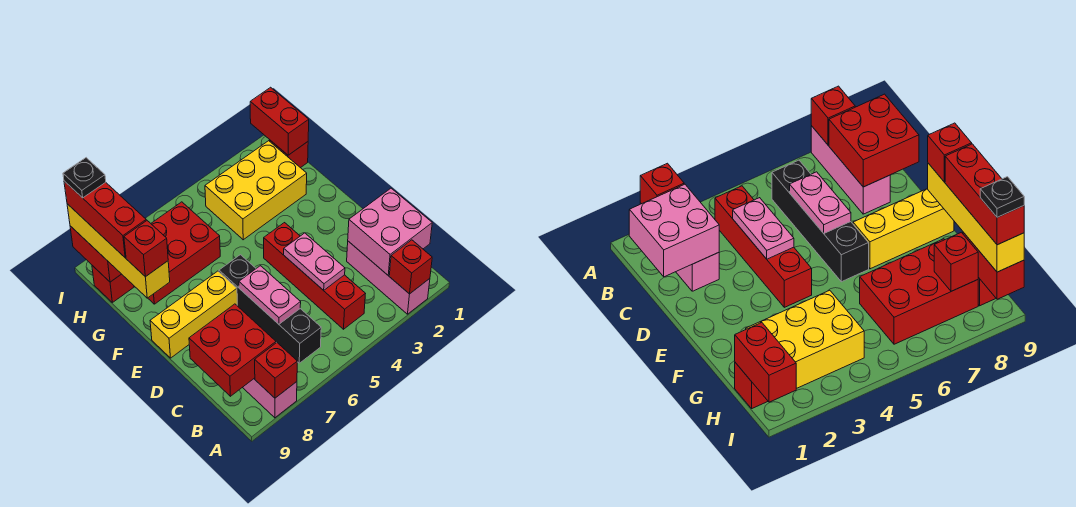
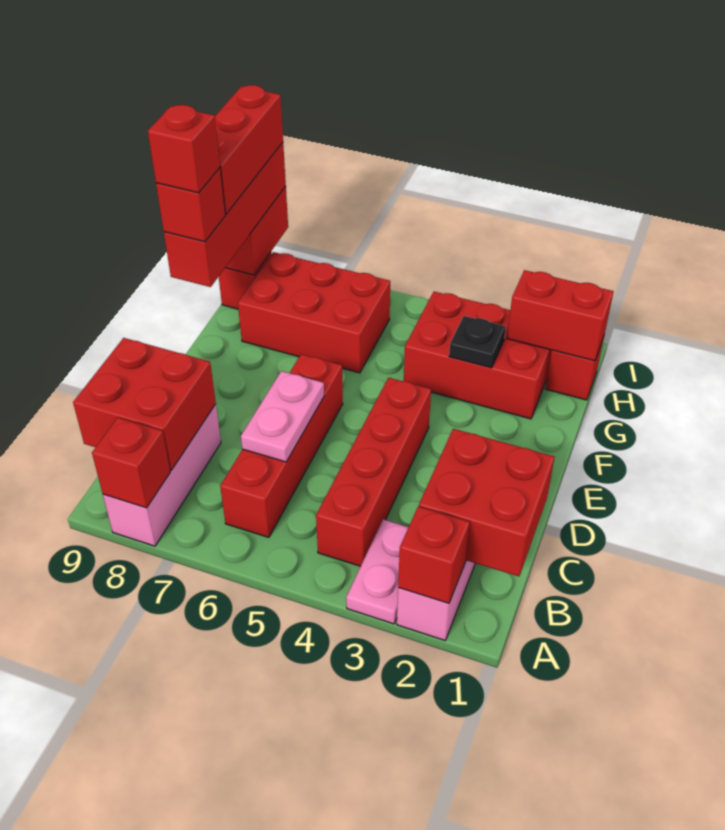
pink 2x2 brick [348,188,432,276] -> red 2x2 brick [419,429,555,576]
black 1x4 brick [219,255,321,363] -> red 1x4 brick [220,354,343,537]
pink 1x2 plate [284,233,345,290] -> pink 1x2 plate moved to [346,519,409,624]
yellow 1x3 brick [150,271,237,358] -> none
yellow 1x4 brick [67,204,170,298] -> red 1x4 brick [164,142,286,287]
yellow 2x3 brick [205,141,307,240] -> red 2x3 brick [404,292,552,419]
red 1x2 brick [250,87,309,155] -> red 1x2 brick turned to [507,270,614,361]
red 1x1 brick [934,232,978,291] -> red 1x1 brick moved to [148,105,220,193]
black 1x1 plate [63,158,106,198] -> black 1x1 plate moved to [449,316,506,368]

